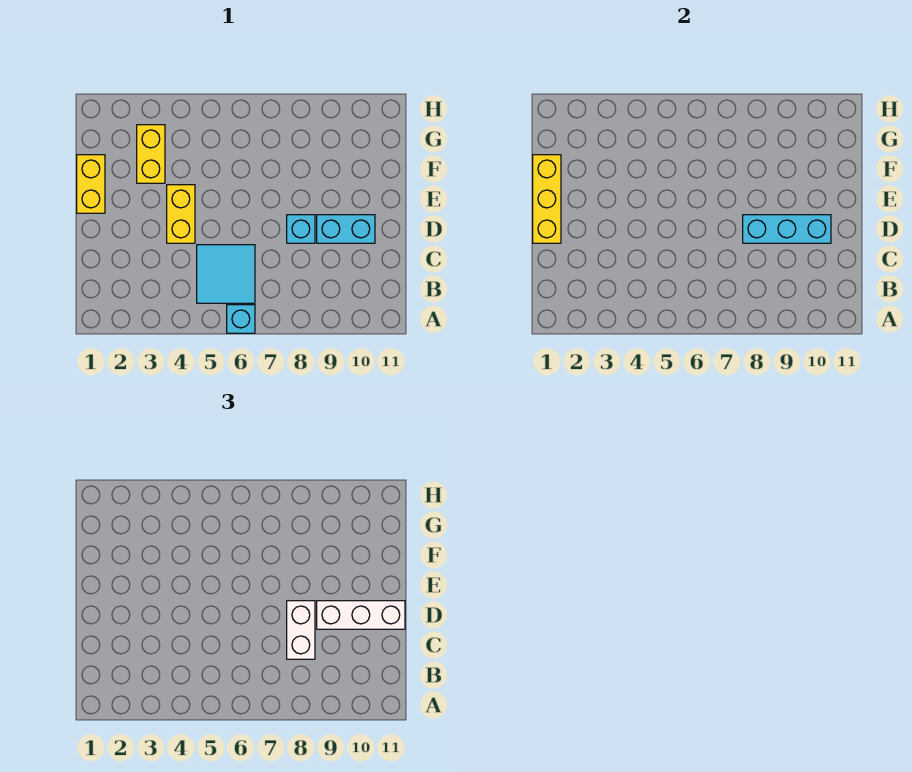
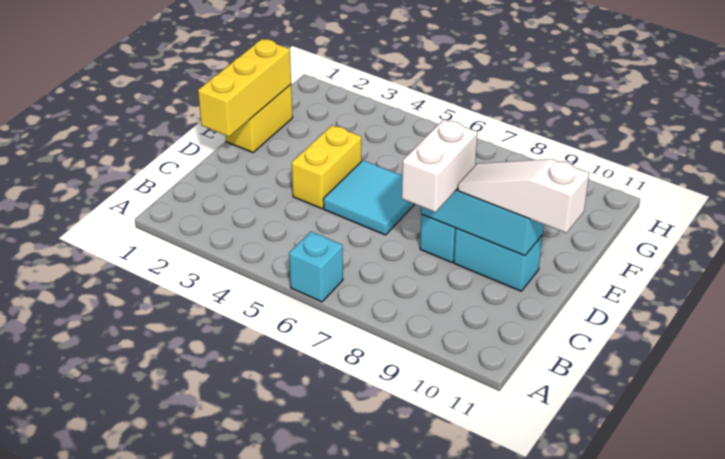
cyan 2x2 tile [197,245,255,303] -> cyan 2x2 tile moved to [323,160,415,235]
white 1x3 brick [317,601,405,629] -> white 1x3 slope [458,159,589,233]
yellow 1x2 brick [137,125,165,183] -> none

